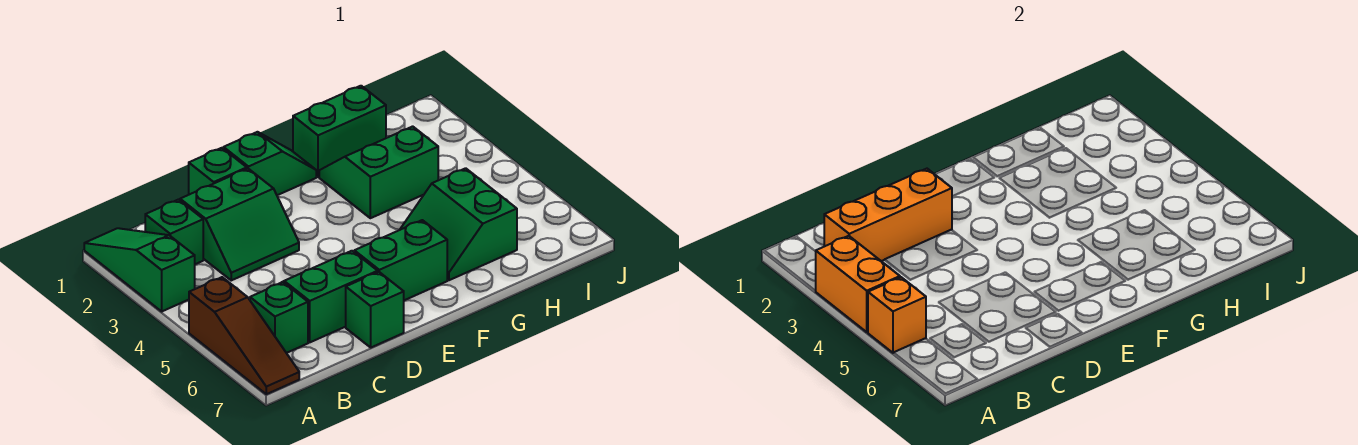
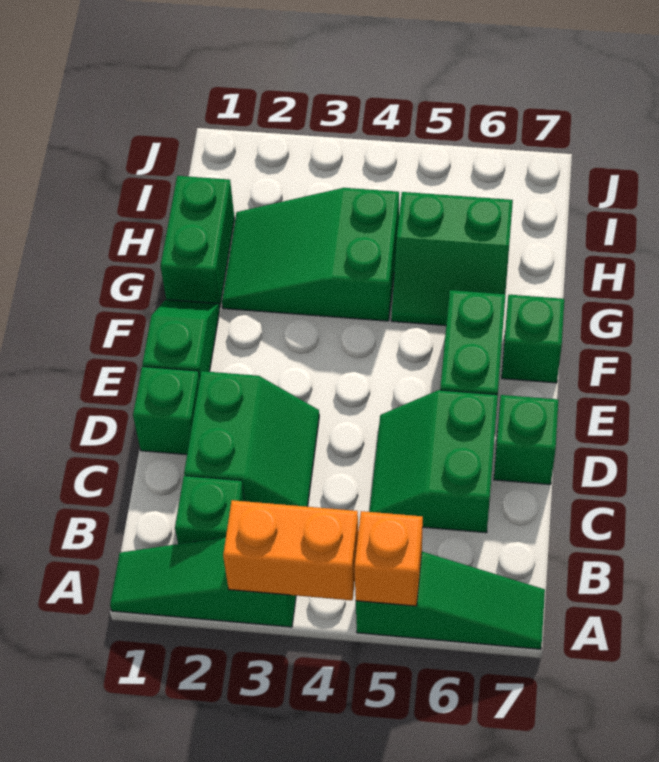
brown 1x3 slope [189,277,299,394] -> green 1x3 slope [356,552,545,649]
orange 1x3 brick [824,169,952,261] -> none
green 1x1 brick [250,282,308,353] -> green 1x1 brick moved to [502,295,564,383]
green 2x2 slope [319,126,438,218] -> green 2x3 slope [222,188,399,321]

